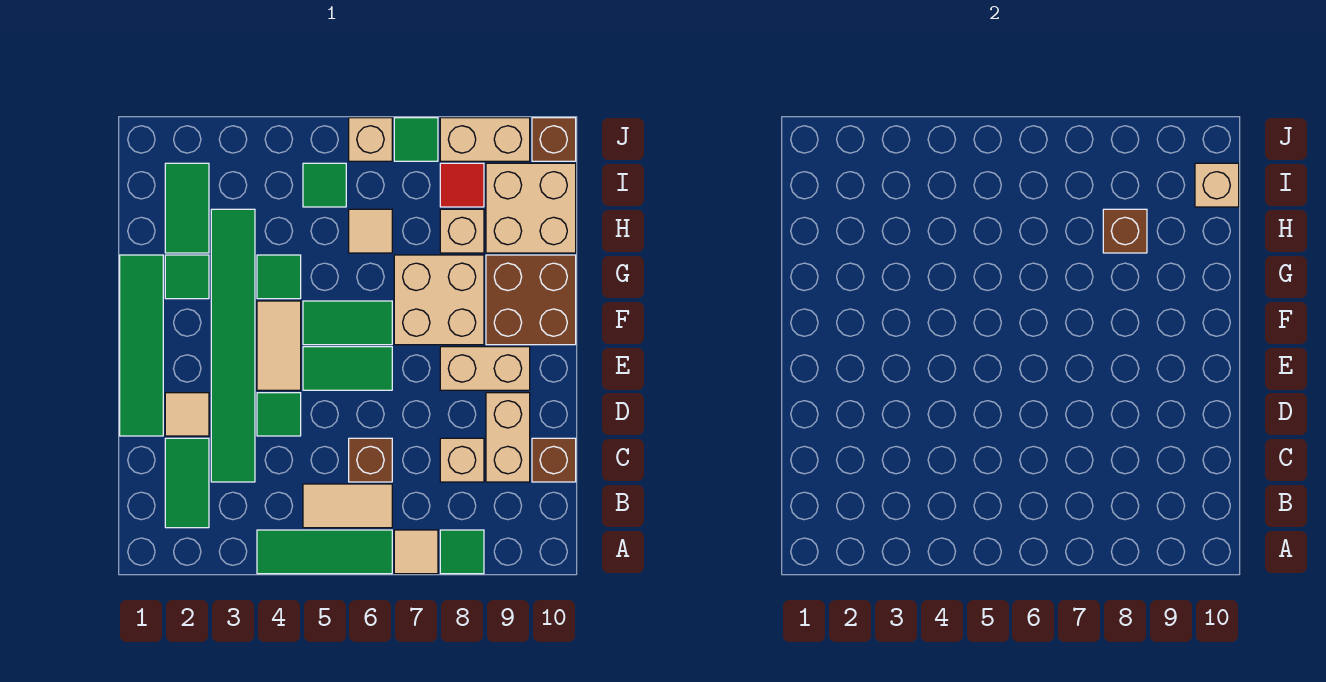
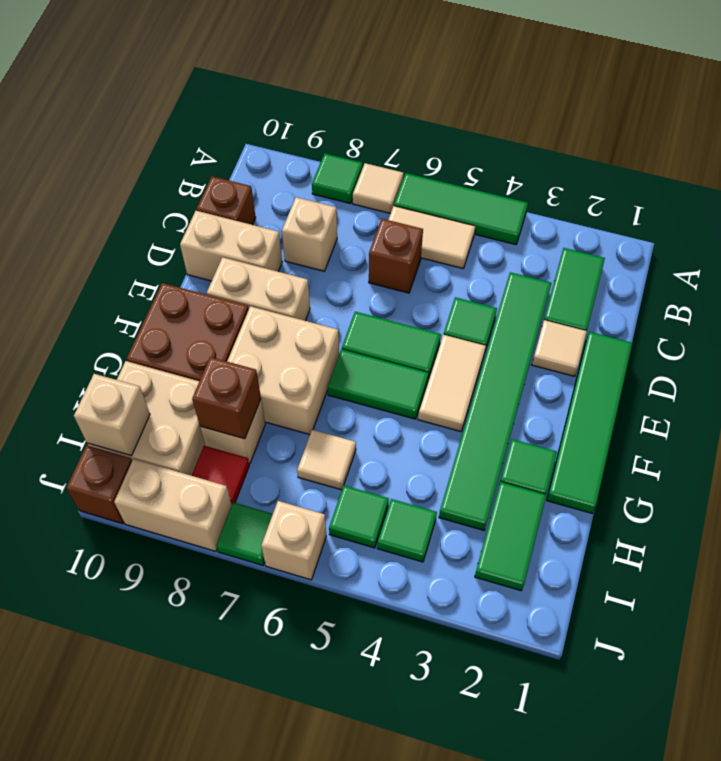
tan 1x2 brick [486,393,530,482] -> tan 1x2 brick turned to [180,211,282,281]
green 1x1 tile [257,255,301,299] -> green 1x1 tile moved to [377,499,437,562]

